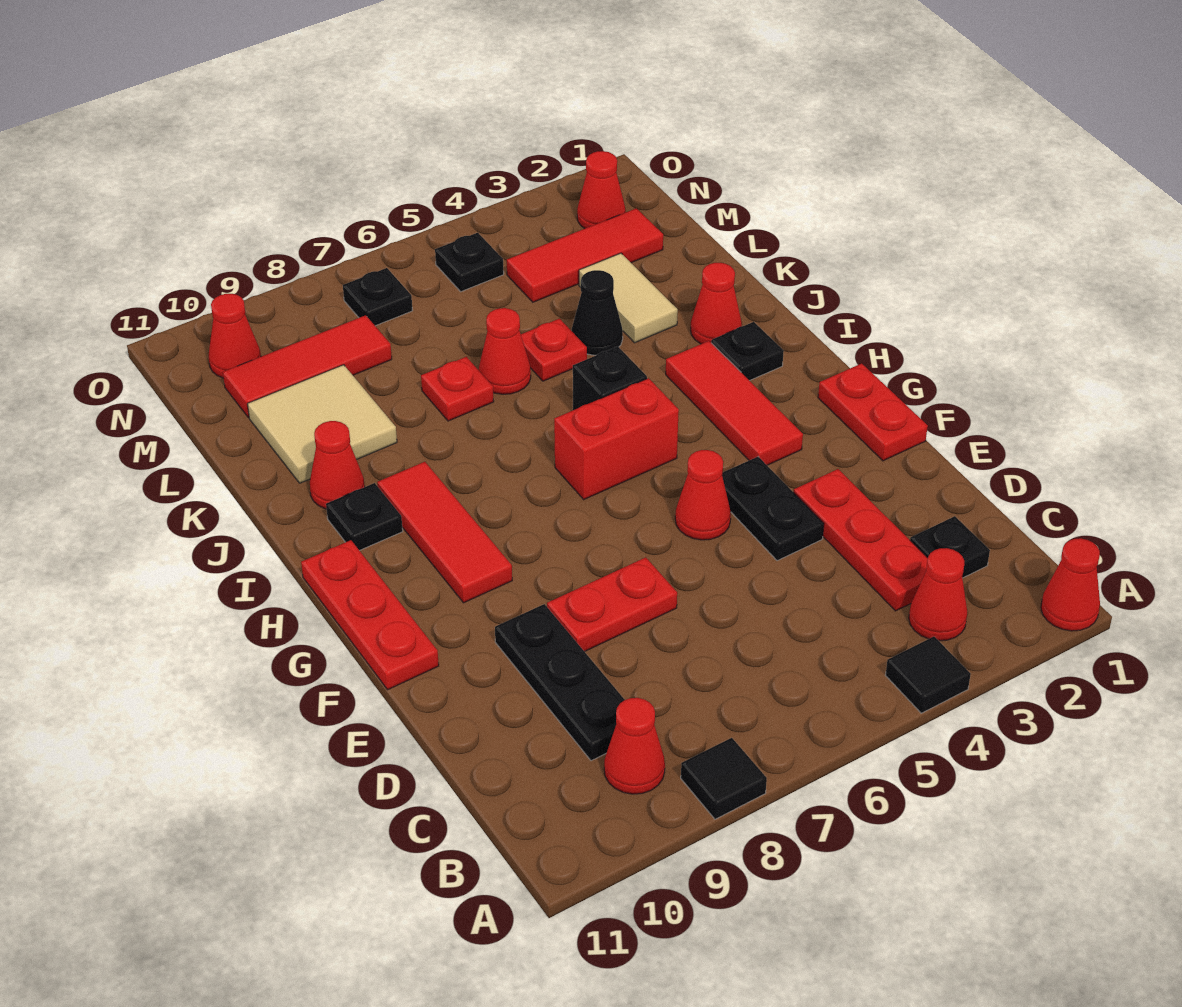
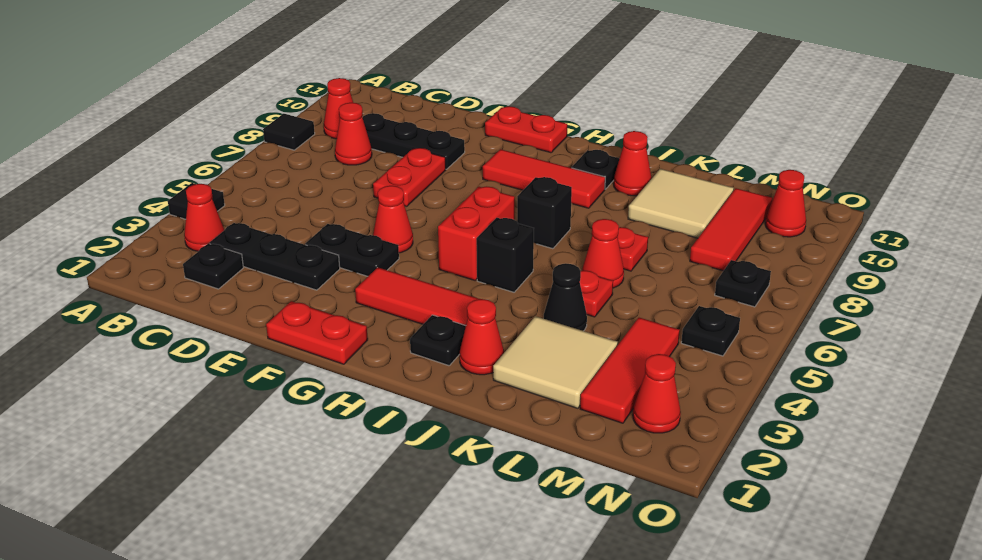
red 1x1 cone [1041,538,1100,631] -> red 1x1 cone moved to [335,103,372,165]
red 1x3 plate [793,469,928,611] -> black 1x3 plate [210,223,340,290]
red 1x3 plate [301,540,439,690] -> red 1x2 plate [485,106,567,153]
none -> black 1x1 brick [517,177,572,249]
tan 1x2 tile [579,253,678,343] -> tan 2x2 tile [493,316,618,408]

